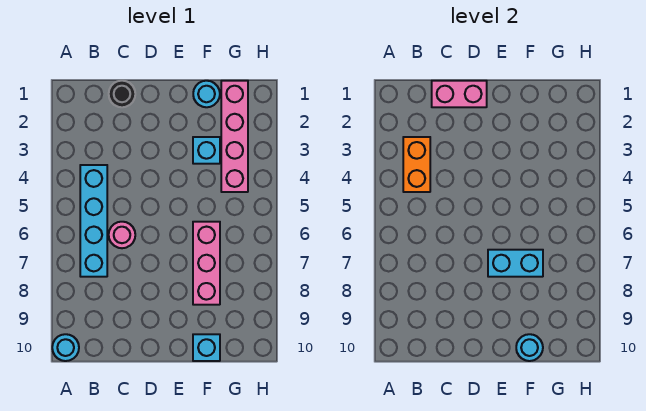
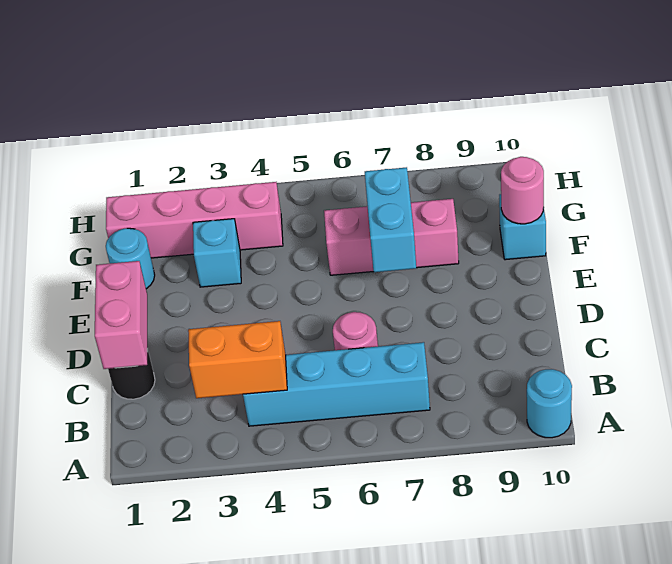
cyan 1x1 round brick [516,334,543,361] -> pink 1x1 round brick [501,157,544,224]

